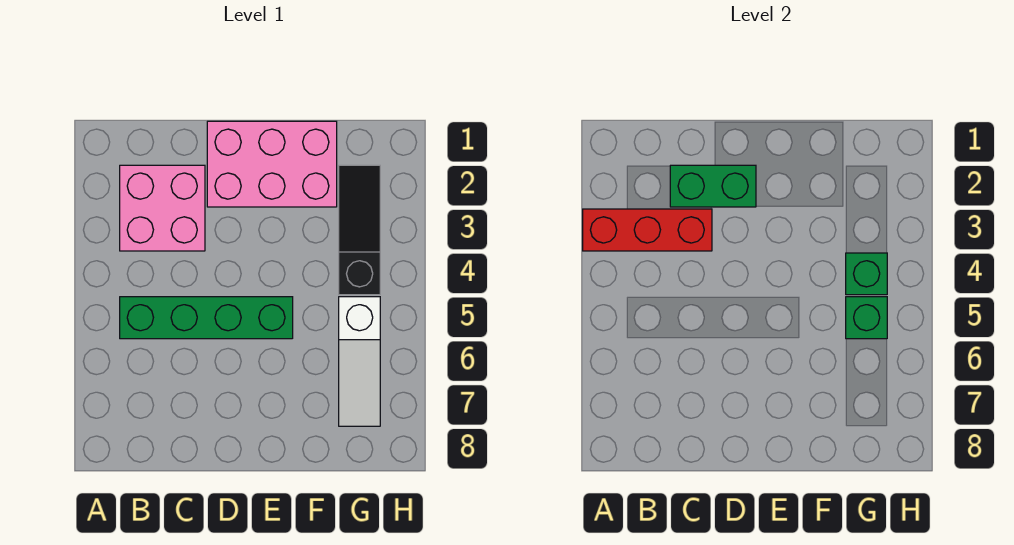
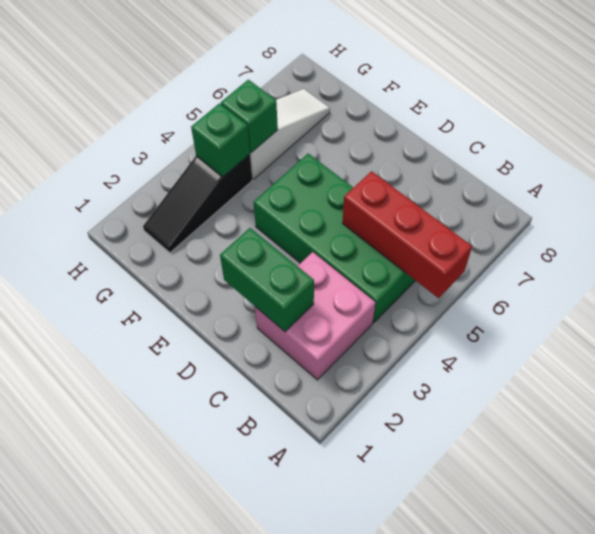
red 1x3 brick [583,209,712,251] -> red 1x3 brick moved to [343,171,472,298]
green 1x4 brick [120,297,293,339] -> green 2x4 brick [254,154,415,323]
pink 2x3 brick [207,121,337,207] -> none

